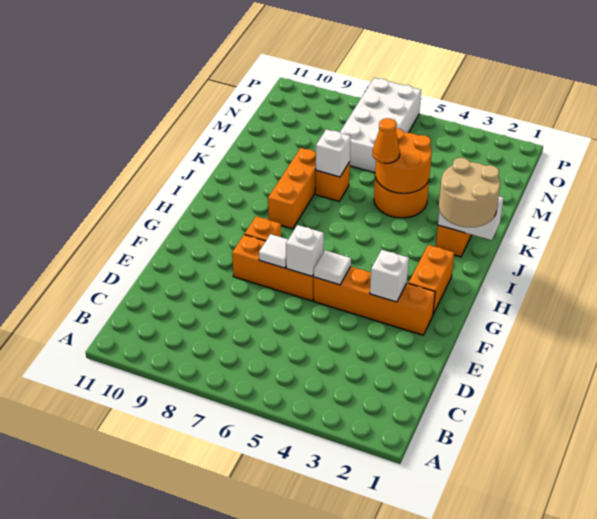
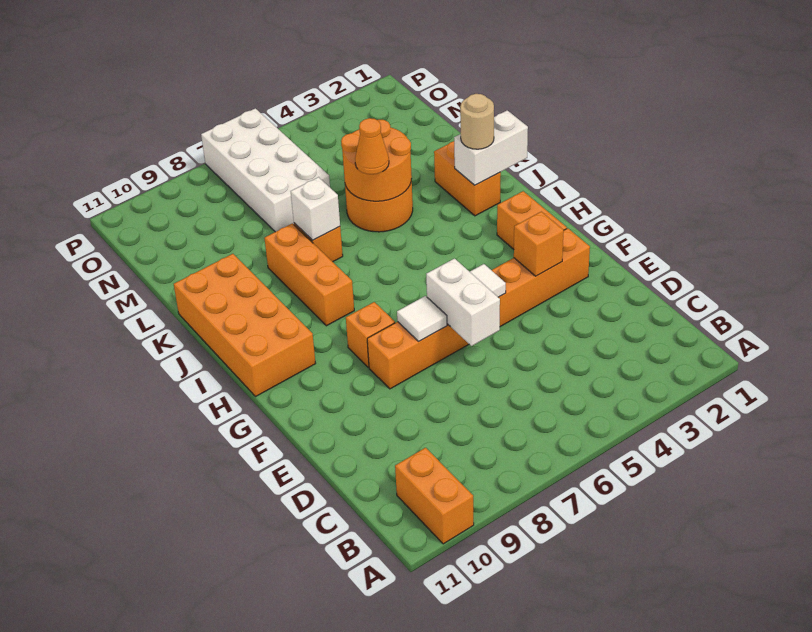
none -> orange 1x2 brick [395,448,474,544]
white 1x1 brick [370,250,409,302] -> orange 1x1 brick [514,212,564,276]
white 1x1 brick [286,225,324,276] -> white 1x2 brick [426,259,500,346]
none -> orange 2x4 brick [174,254,316,397]
tan 2x2 round brick [439,158,500,227] -> tan 1x1 round brick [460,94,494,149]

